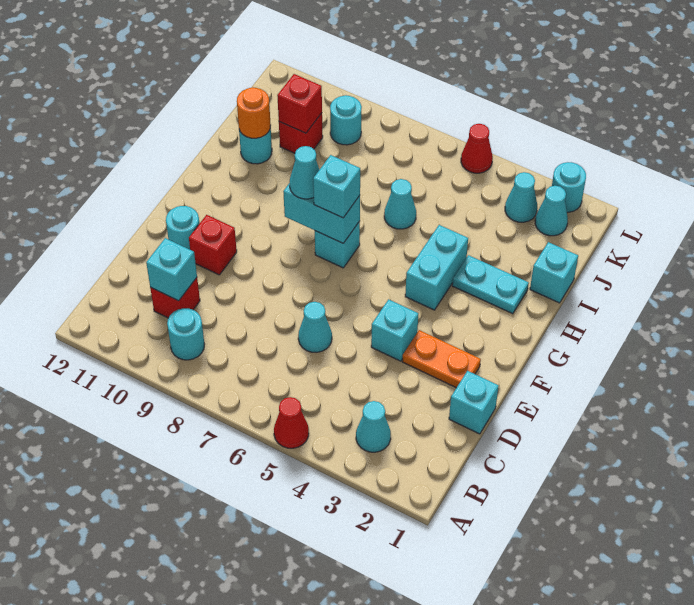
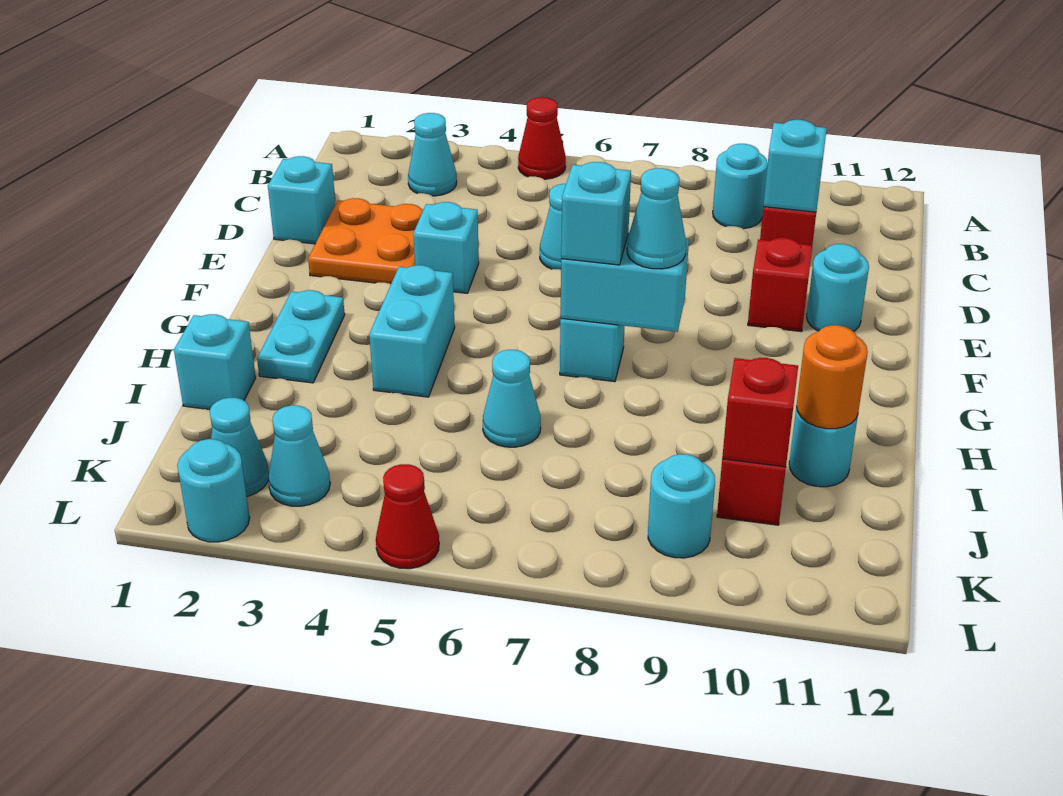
orange 1x2 plate [402,330,481,388] -> orange 2x2 plate [308,198,424,284]
cyan 1x2 plate [452,255,529,314] -> cyan 1x2 plate turned to [257,290,345,383]

